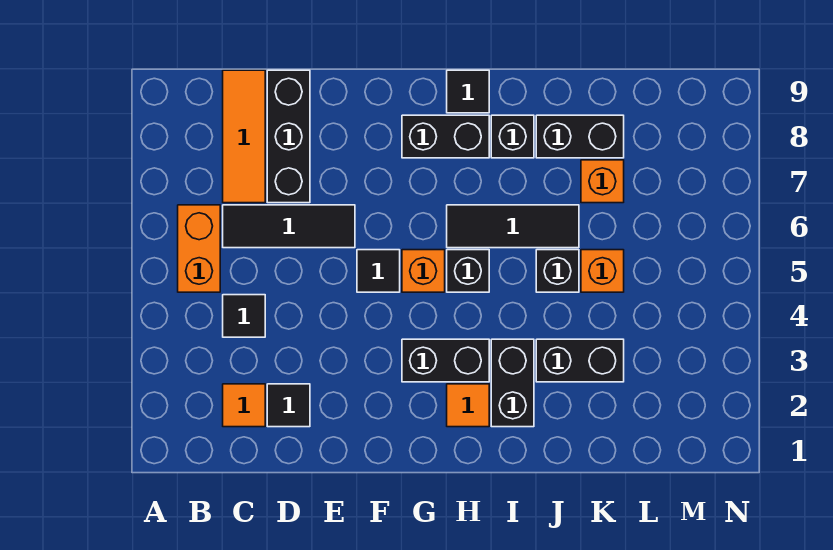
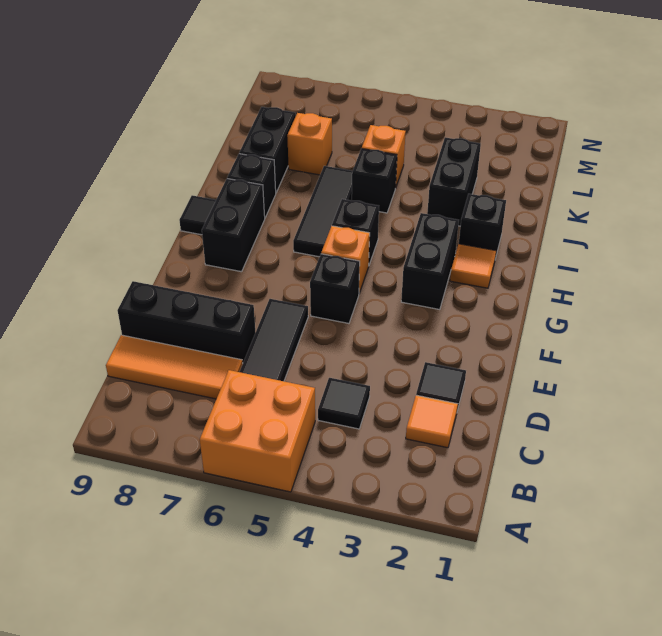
orange 1x2 brick [178,205,220,292] -> orange 2x2 brick [200,370,315,492]
black 1x1 tile [357,250,400,292] -> black 1x1 brick [310,254,360,323]
black 1x2 brick [491,339,534,427] -> black 1x1 brick [459,194,506,259]

